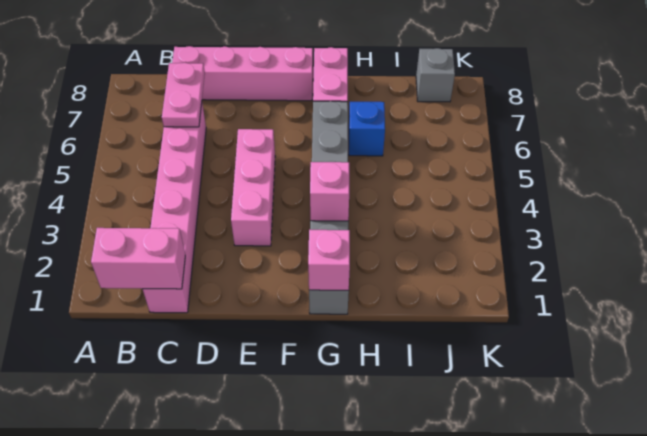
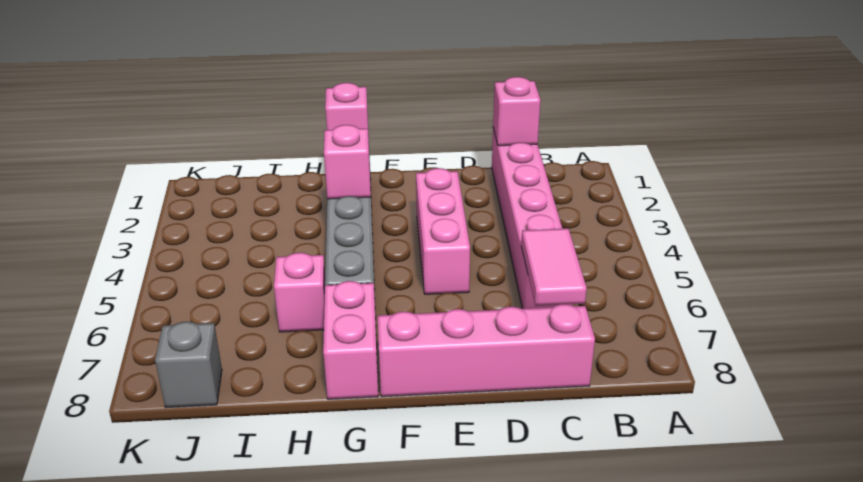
pink 1x2 brick [91,228,185,289] -> pink 1x1 brick [493,77,540,146]
pink 1x2 plate [162,63,205,127] -> pink 1x2 tile [521,228,587,306]
blue 1x1 brick [349,102,385,156] -> pink 1x1 brick [274,253,325,332]

